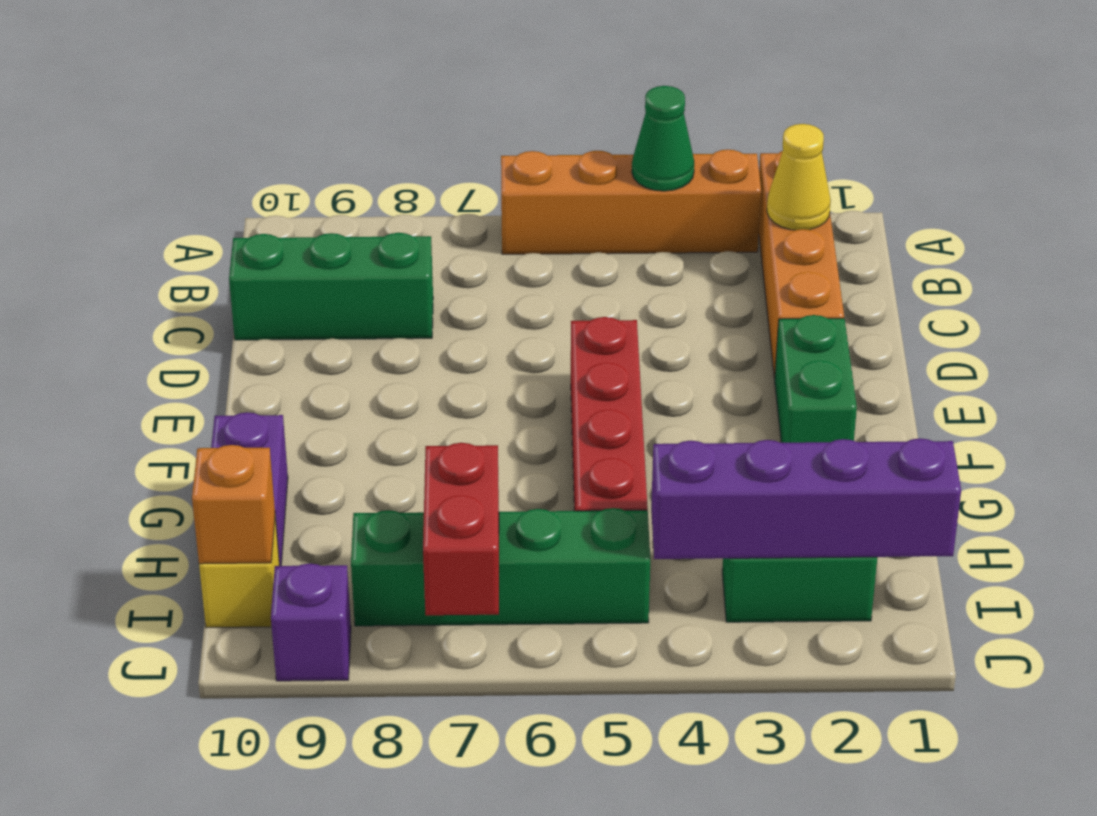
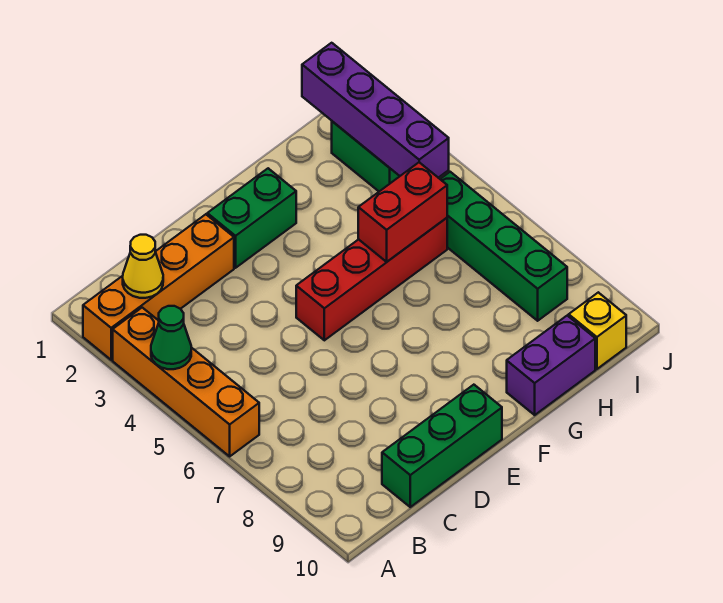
green 1x3 brick [229,233,433,340] -> green 1x3 brick turned to [382,385,502,507]
red 1x2 brick [423,443,499,615] -> red 1x2 brick moved to [358,162,447,262]
orange 1x1 brick [192,445,275,564] -> none
purple 1x1 brick [271,563,351,681] -> none

